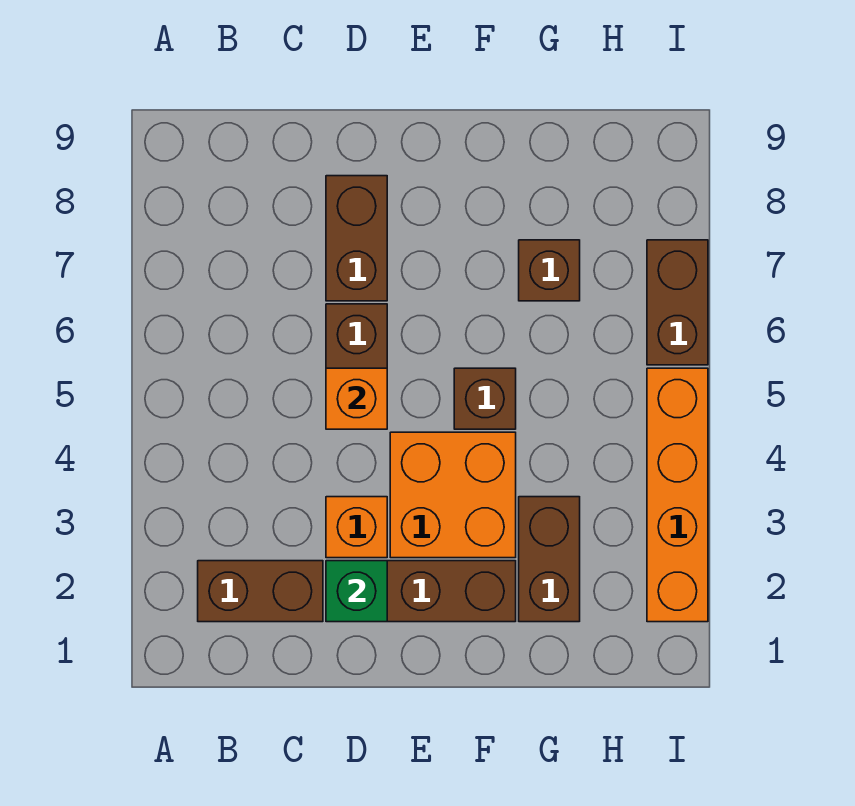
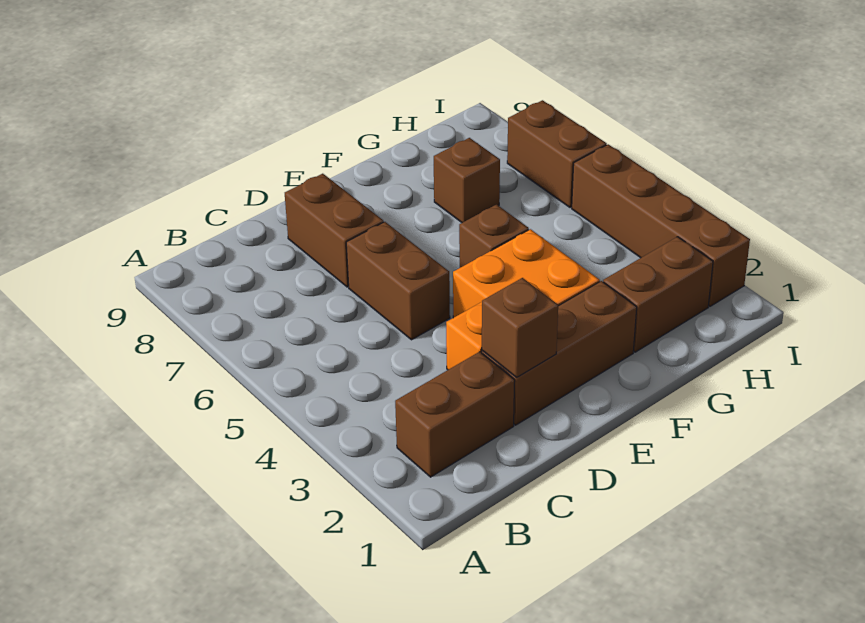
green 1x1 brick [326,561,387,622] -> brown 1x1 brick [482,278,558,377]
orange 1x1 brick [326,368,387,429] -> none
brown 1x2 brick [519,497,580,622] -> brown 1x2 brick turned to [603,237,713,352]
orange 1x4 brick [647,368,708,622] -> brown 1x4 brick [572,144,750,306]

